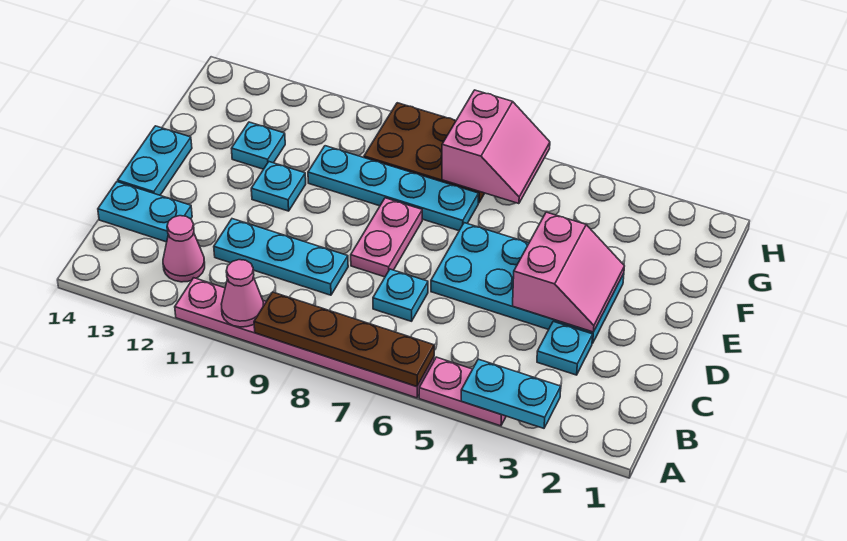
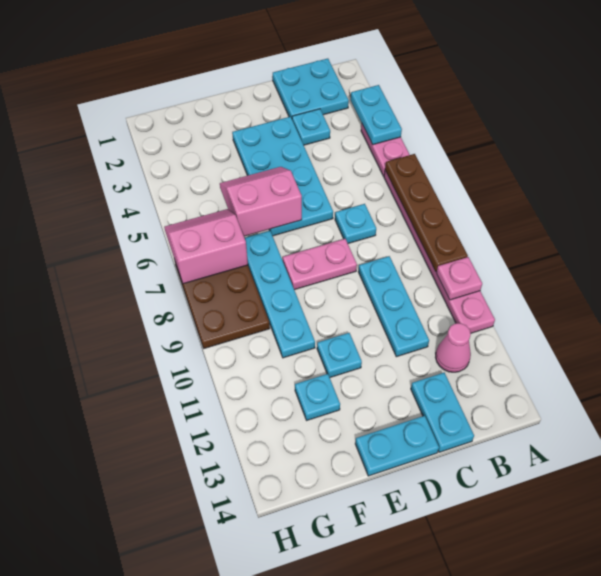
pink 1x1 cone [221,260,264,327] -> pink 1x1 plate [436,257,482,300]
none -> cyan 2x2 plate [273,59,349,118]
pink 2x2 slope [513,212,624,332] -> pink 2x2 slope moved to [220,167,302,236]

